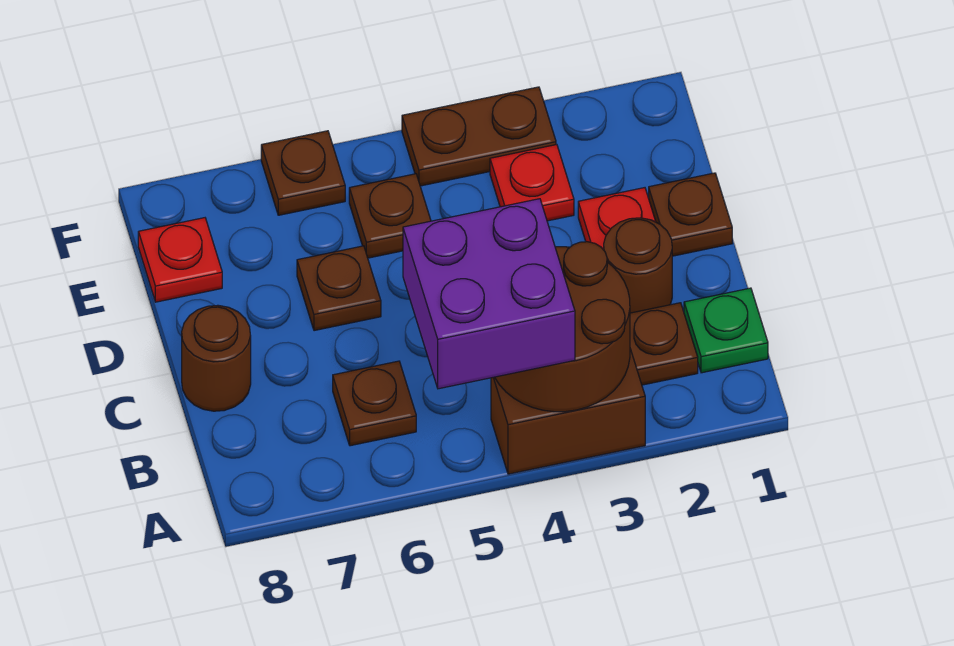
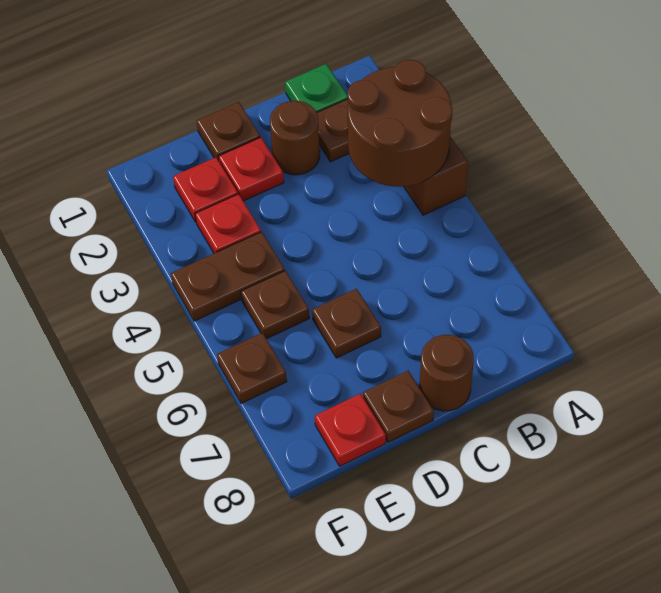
purple 2x2 brick [403,199,575,389] -> none
brown 1x1 plate [333,361,416,446] -> brown 1x1 plate moved to [363,371,434,442]
none -> red 1x1 plate [173,157,238,222]
brown 1x2 plate [402,87,556,186] -> brown 1x2 plate turned to [171,232,285,321]

